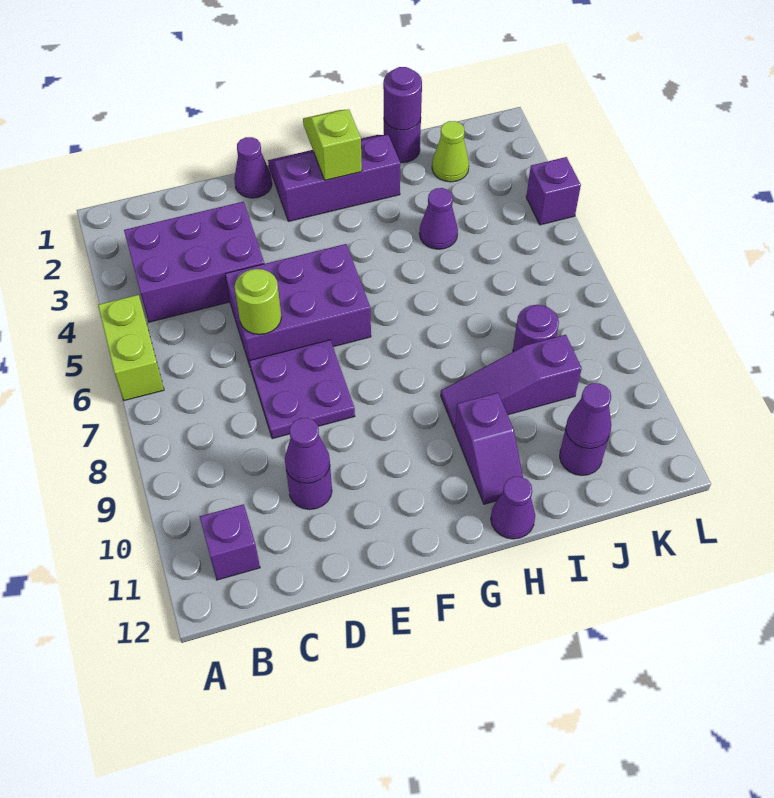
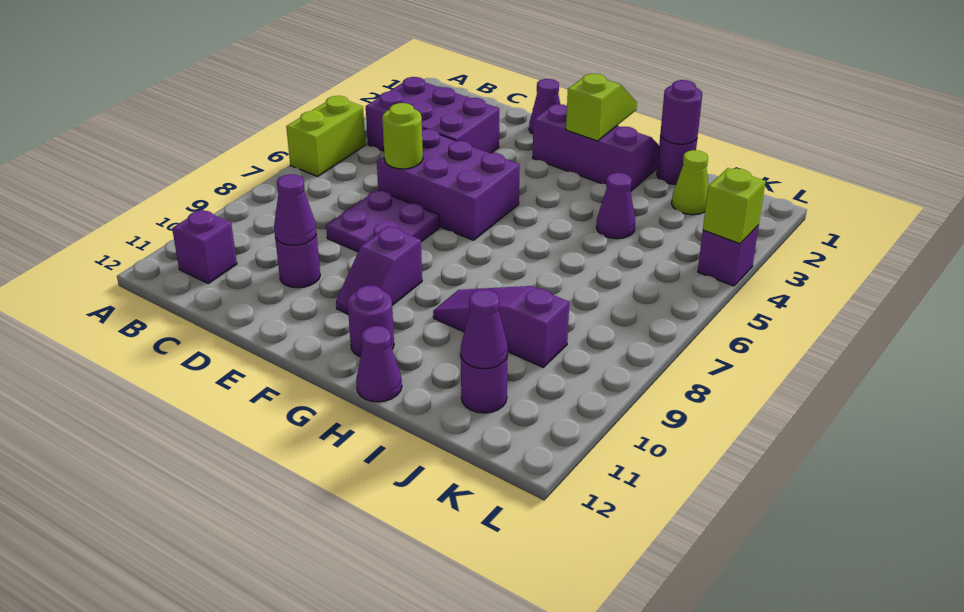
purple 1x2 slope [455,393,523,504] -> purple 1x2 slope moved to [336,226,422,314]
purple 1x1 round brick [513,305,559,352] -> purple 1x1 round brick moved to [347,286,394,357]
none -> lime 1x1 brick [703,168,766,244]

